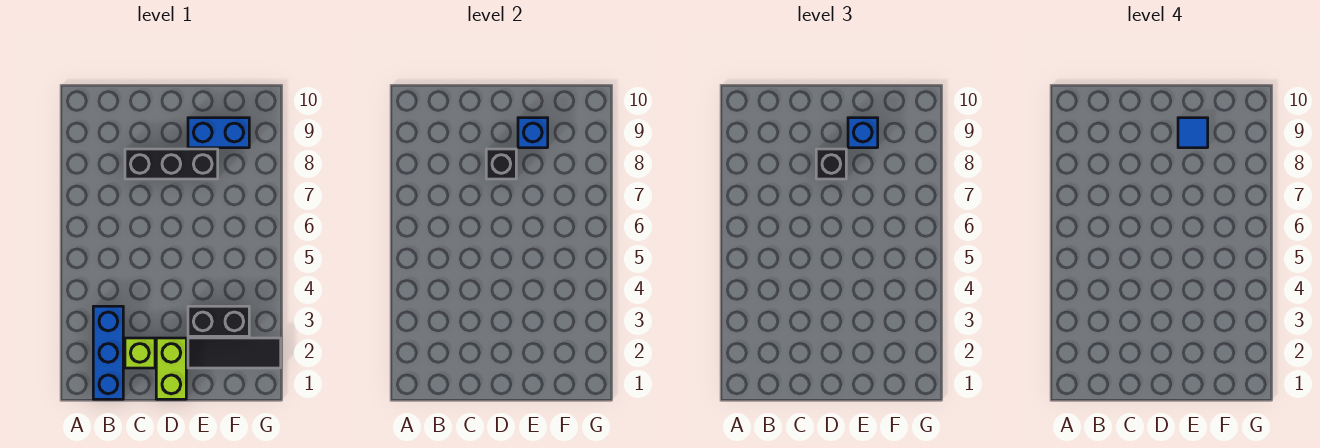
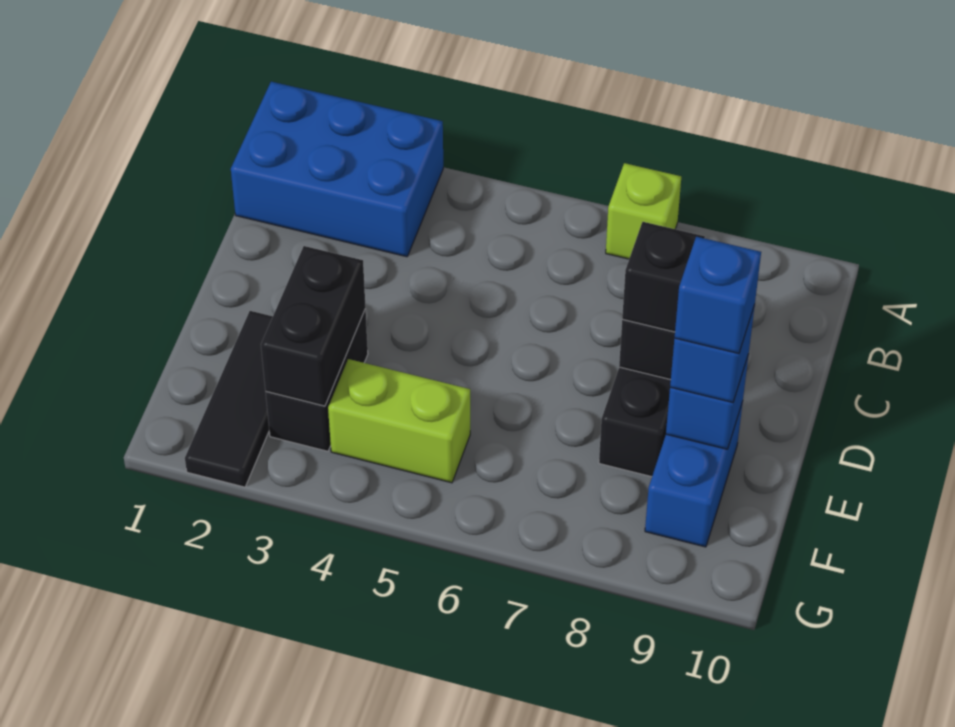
blue 1x3 brick [93,306,123,399] -> blue 2x3 brick [231,82,443,257]
lime 1x1 brick [125,338,155,368] -> lime 1x1 brick moved to [606,163,681,259]
lime 1x2 brick [156,338,186,399] -> lime 1x2 brick moved to [328,359,470,483]
none -> black 1x2 brick [261,246,366,406]
blue 1x1 tile [1178,118,1208,148] -> blue 1x1 brick [675,237,761,354]

